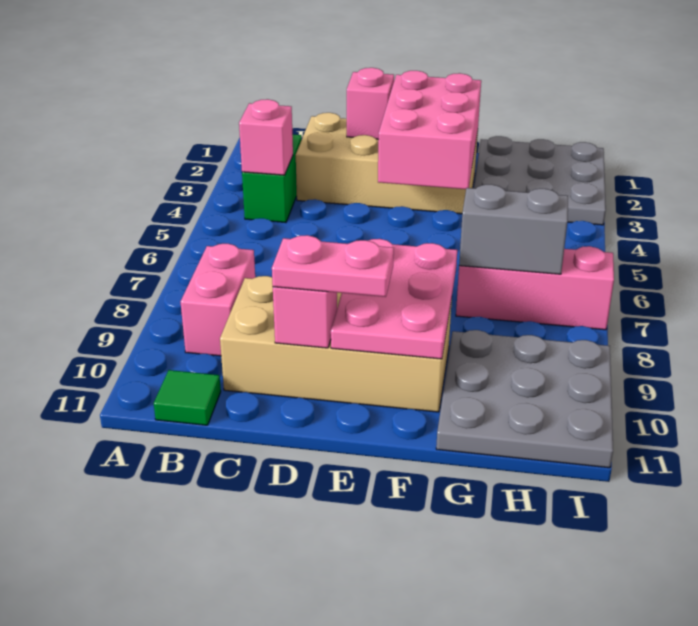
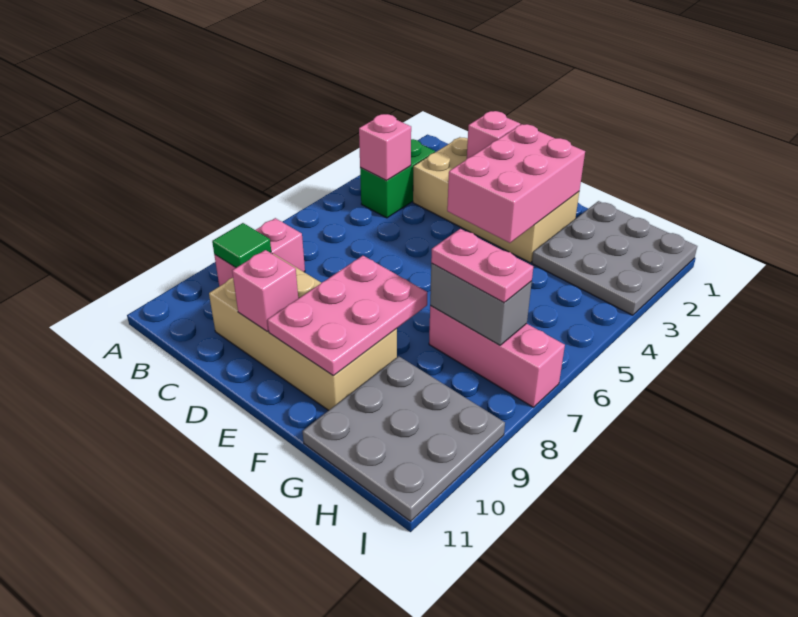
green 1x1 tile [154,370,221,425] -> green 1x1 tile moved to [212,223,271,268]
pink 1x2 plate [272,235,394,297] -> pink 1x2 plate moved to [431,229,533,303]

